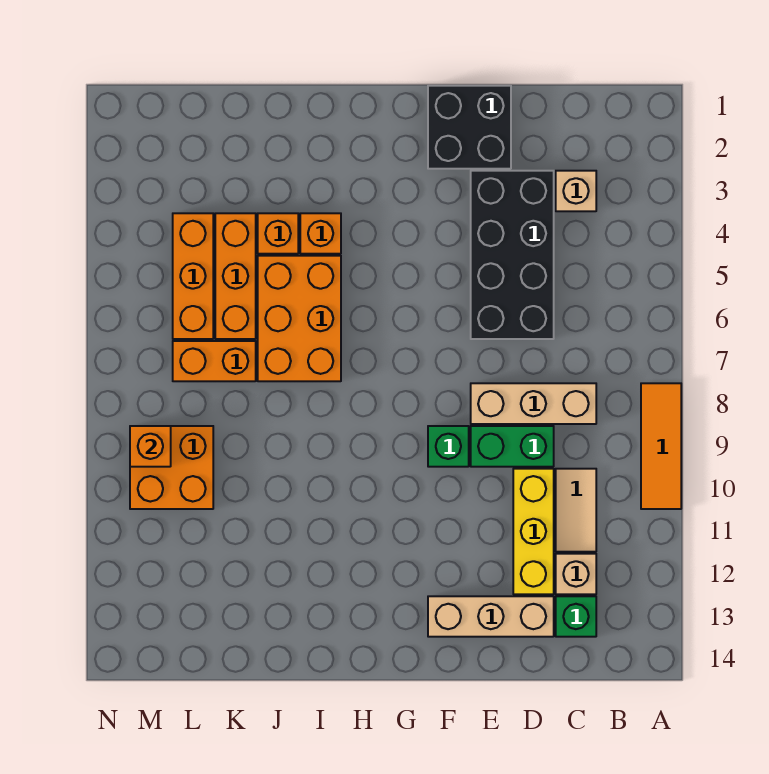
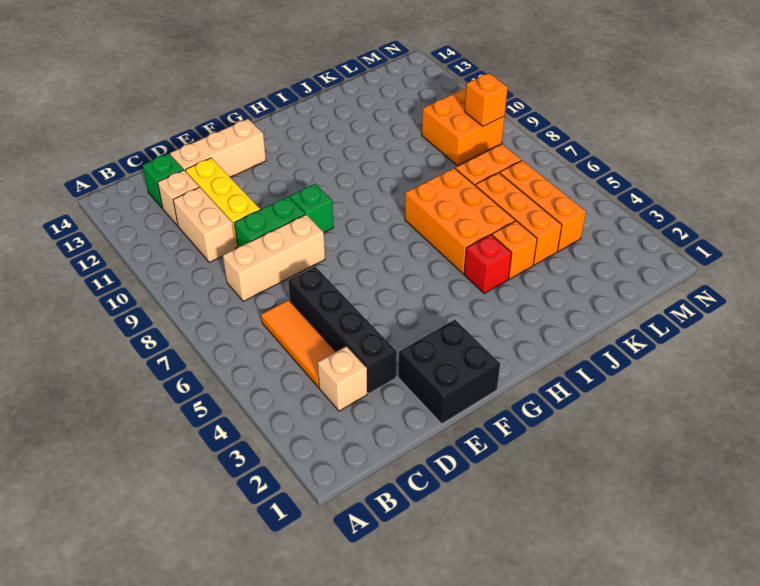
orange 1x3 tile [641,383,681,509] -> orange 1x3 tile moved to [261,300,335,388]
tan 1x2 tile [556,469,596,552] -> tan 1x2 brick [173,187,236,262]
black 2x4 brick [471,171,554,339] -> black 1x4 brick [288,267,397,394]
orange 1x1 brick [300,213,341,254] -> red 1x1 brick [464,235,512,293]

